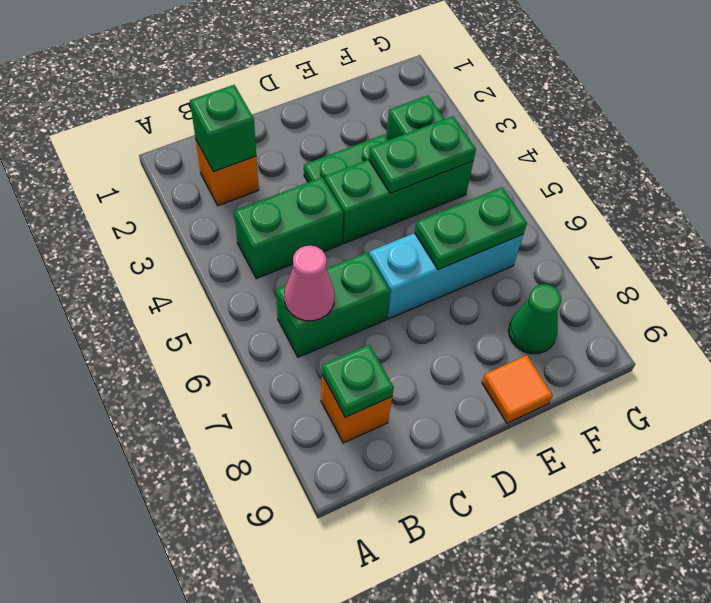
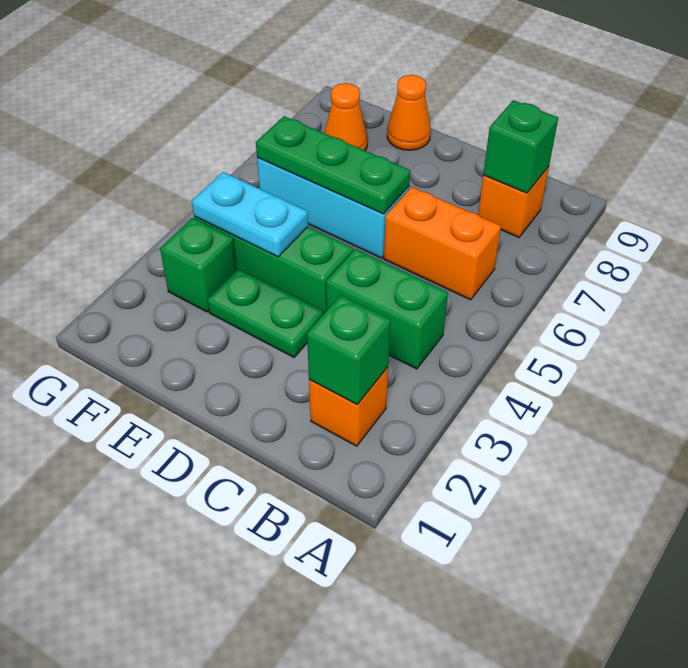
green 1x2 brick [276,252,390,357] -> orange 1x2 brick [384,187,501,300]
pink 1x1 cone [284,246,335,321] -> none
green 1x1 plate [322,345,394,417] -> green 1x1 brick [483,100,558,193]
green 1x2 plate [369,116,476,193] -> cyan 1x2 plate [192,172,308,257]
green 1x2 plate [415,187,527,270] -> green 1x3 plate [256,116,410,214]
orange 1x1 tile [482,355,553,423] -> orange 1x1 cone [387,75,431,150]
green 1x1 cone [509,284,561,354] -> orange 1x1 cone [325,83,367,151]

